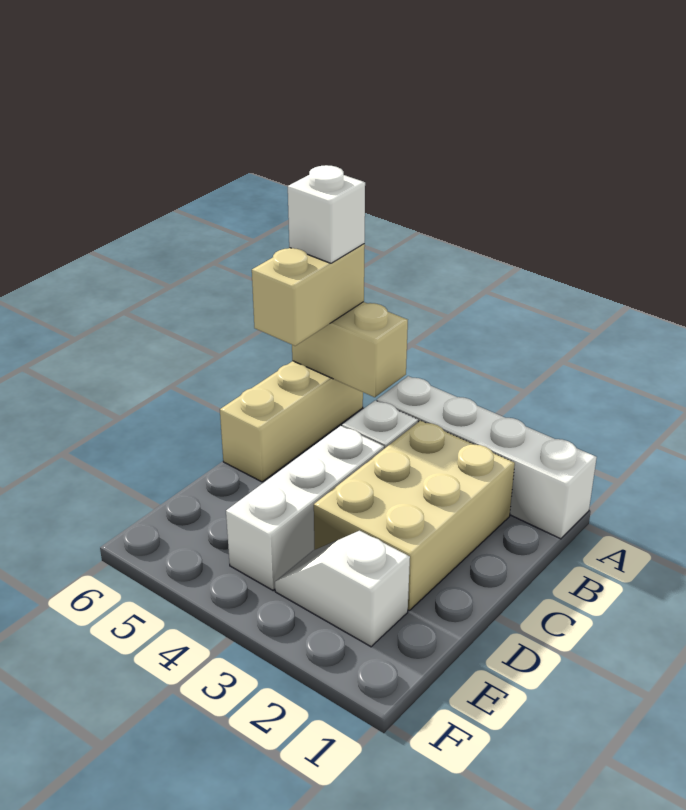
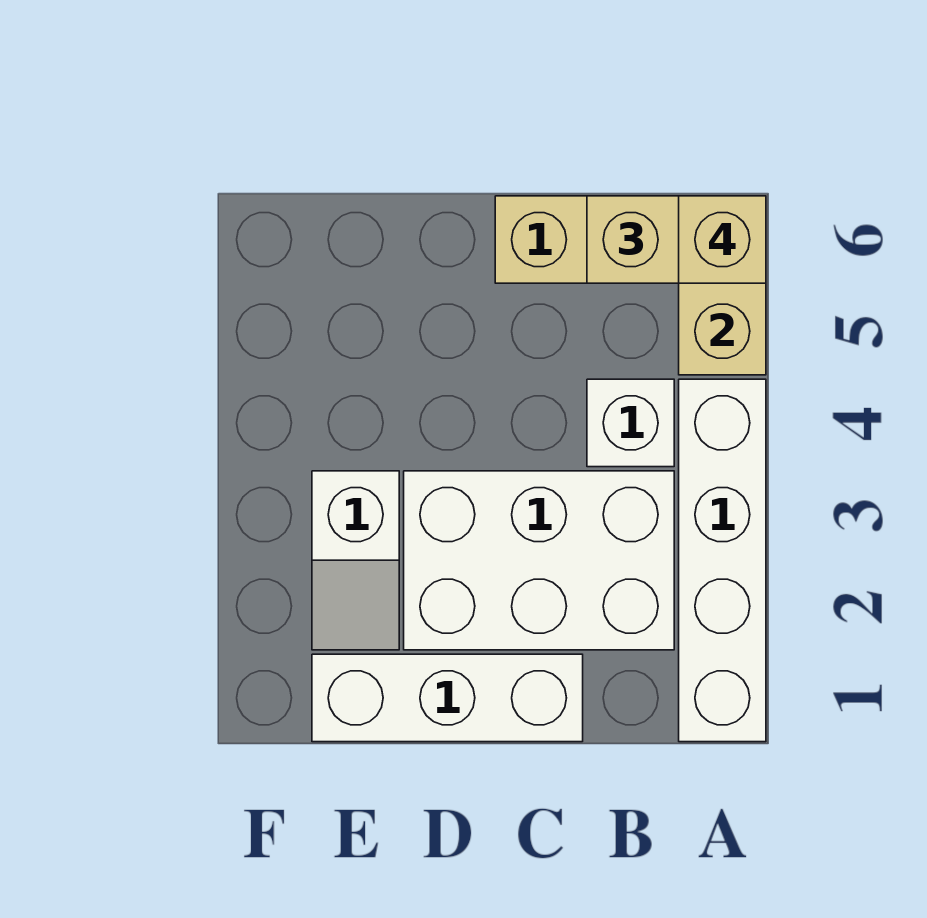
white 1x1 brick [288,165,365,263] -> tan 1x1 brick [679,196,766,283]
tan 2x3 brick [314,421,515,610] -> white 2x3 brick [404,471,674,650]
white 1x3 brick [226,426,384,590] -> white 1x3 brick moved to [312,654,583,742]
white 1x2 slope [275,531,410,647] -> white 1x2 slope turned to [312,471,399,650]

